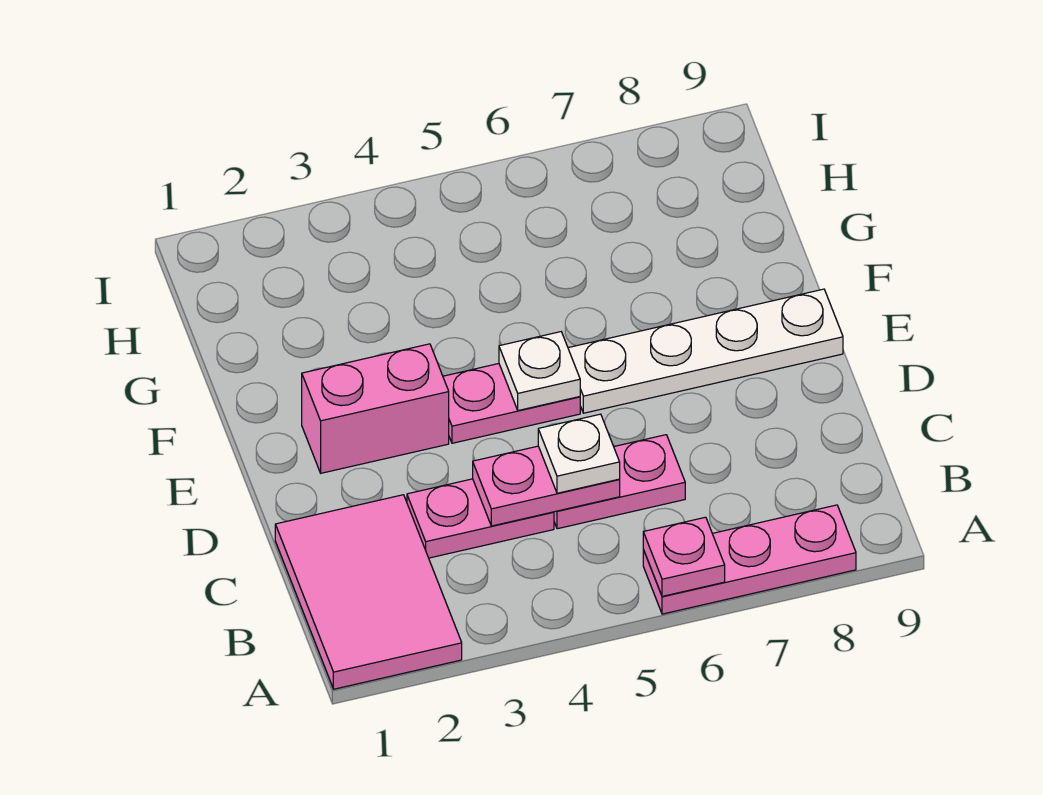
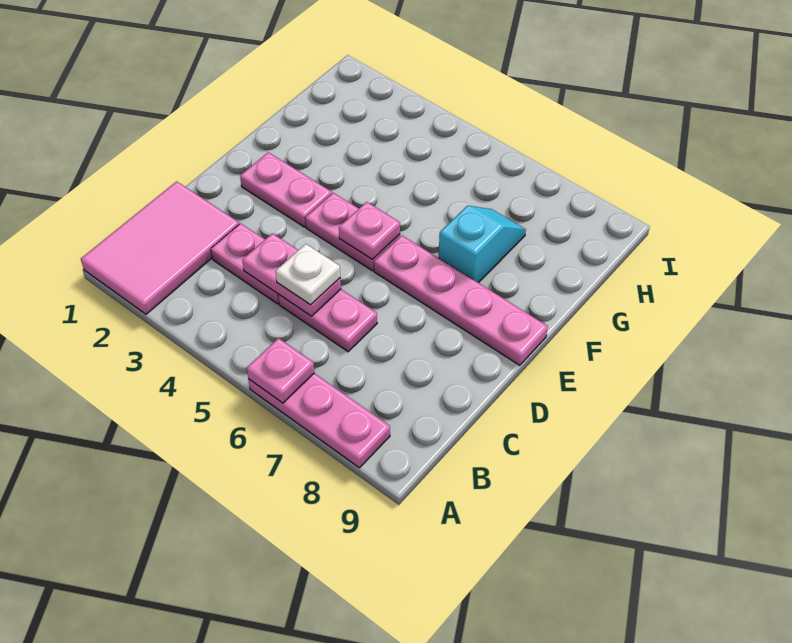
pink 1x2 brick [302,344,449,473] -> pink 1x2 plate [240,152,332,227]
white 1x1 plate [499,332,580,411] -> pink 1x1 plate [339,202,400,260]
white 1x4 plate [568,289,843,413] -> pink 1x4 plate [374,235,548,365]
none -> cyan 1x2 slope [439,206,526,283]

